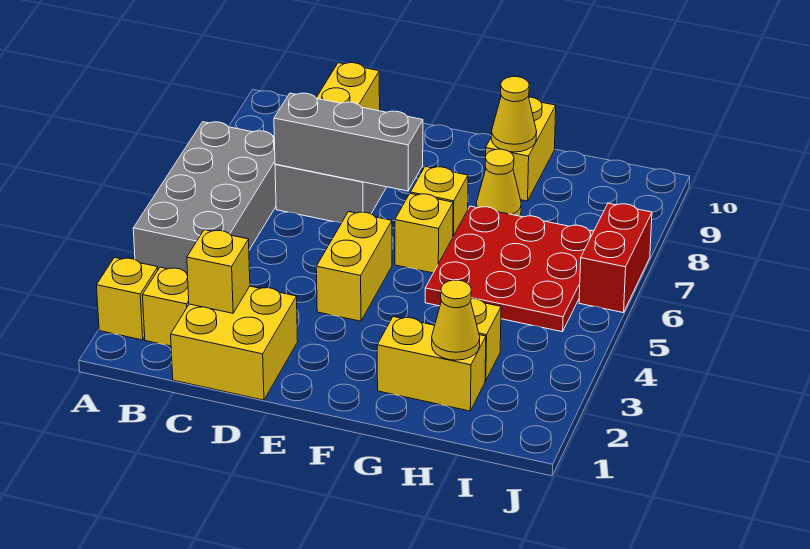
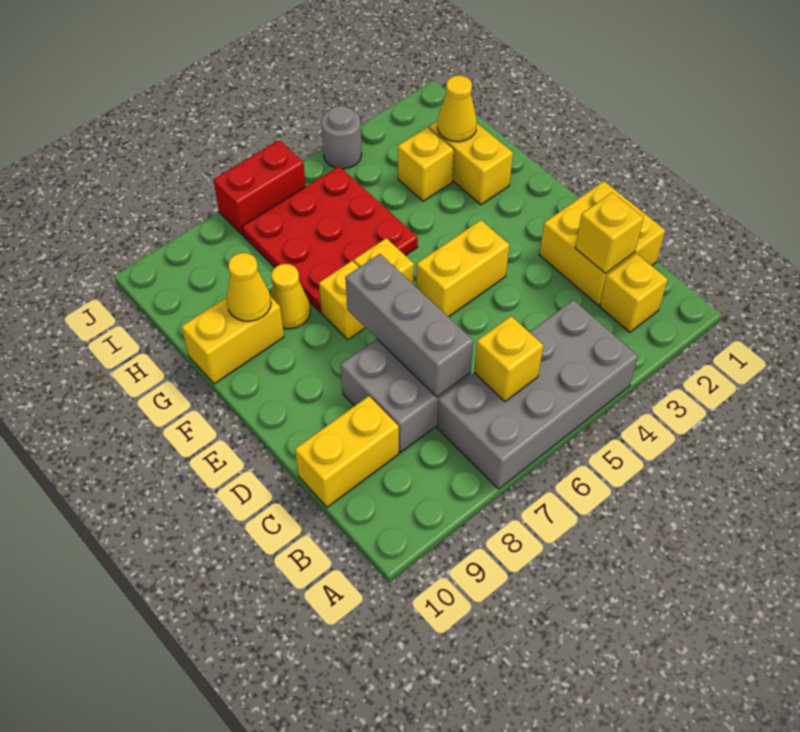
yellow 1x1 brick [96,258,158,340] -> yellow 1x1 brick moved to [474,316,543,401]
none -> grey 1x1 round brick [321,106,362,169]

